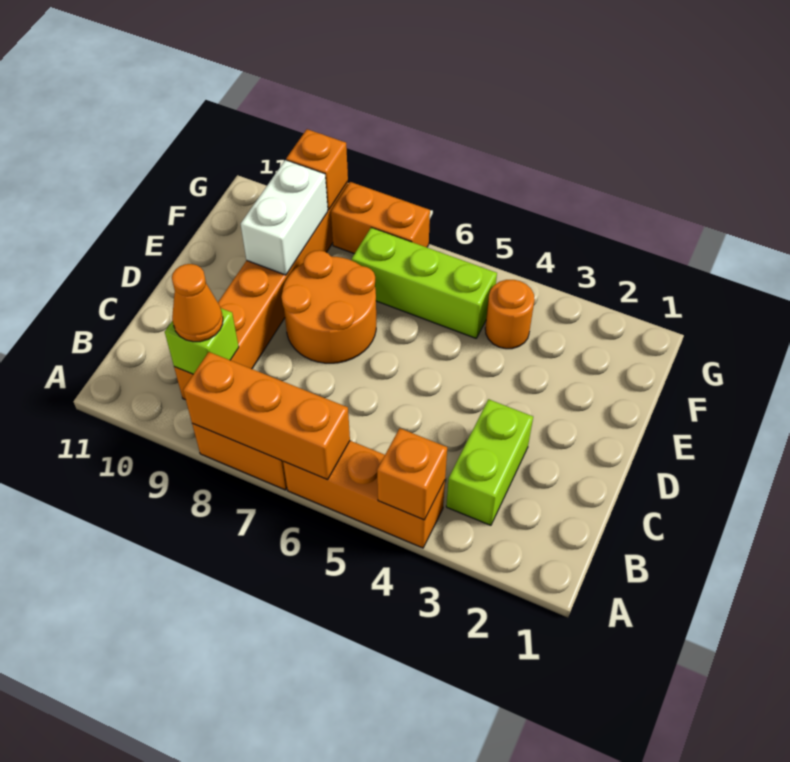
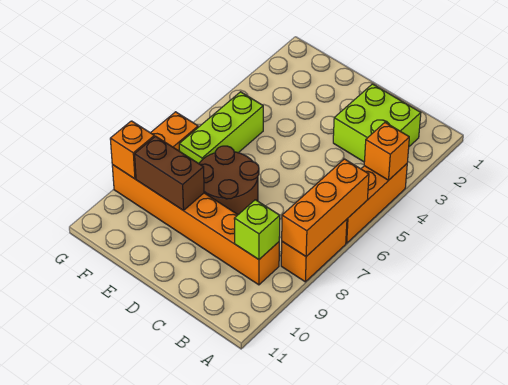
lime 1x2 brick [446,399,533,525] -> lime 2x2 brick [333,84,421,162]
orange 1x1 cone [172,264,223,342] -> none
orange 2x2 round brick [281,250,376,363] -> brown 2x2 round brick [199,146,259,215]
white 1x2 brick [241,160,328,275] -> brown 1x2 brick [135,136,204,211]
orange 1x1 round brick [485,280,535,349] -> none

